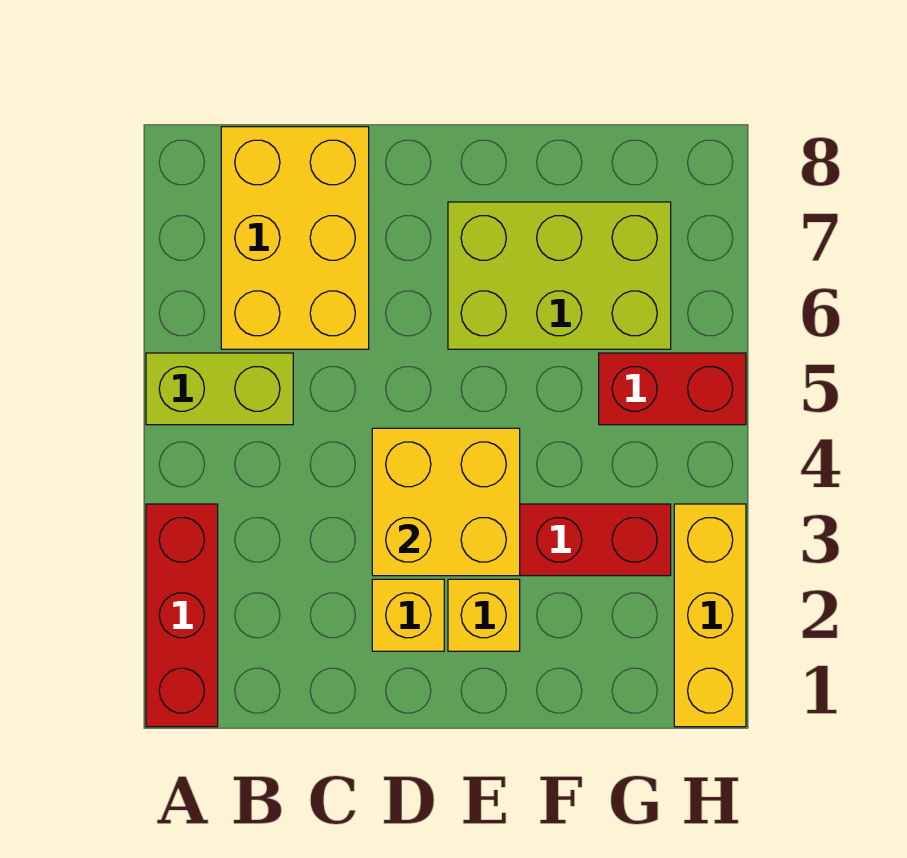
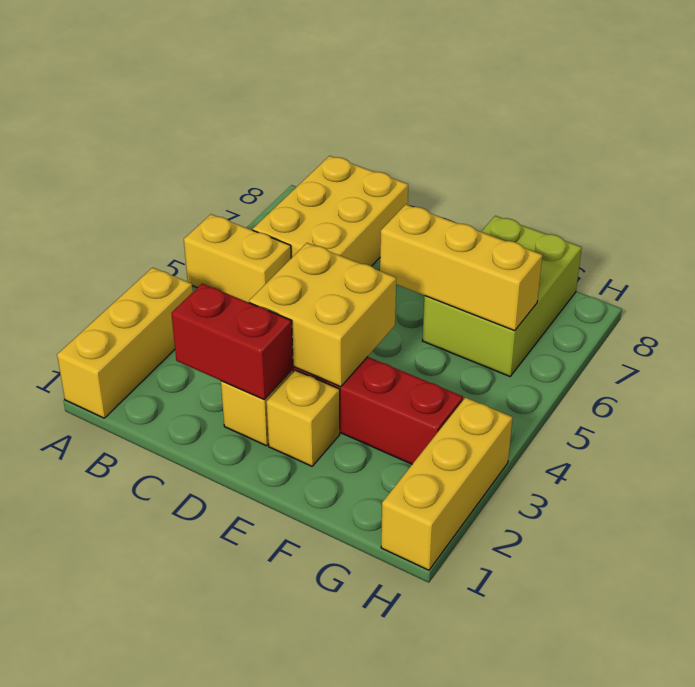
red 1x3 brick [146,504,218,727] -> yellow 1x3 brick [57,267,193,418]
lime 1x2 brick [146,353,293,425] -> yellow 1x2 brick [184,214,291,303]
lime 2x3 brick [448,202,671,349] -> lime 2x3 brick turned to [422,216,582,376]
none -> yellow 1x3 brick [380,204,542,331]
red 1x2 brick [599,353,746,425] -> red 1x2 brick moved to [171,283,293,400]

